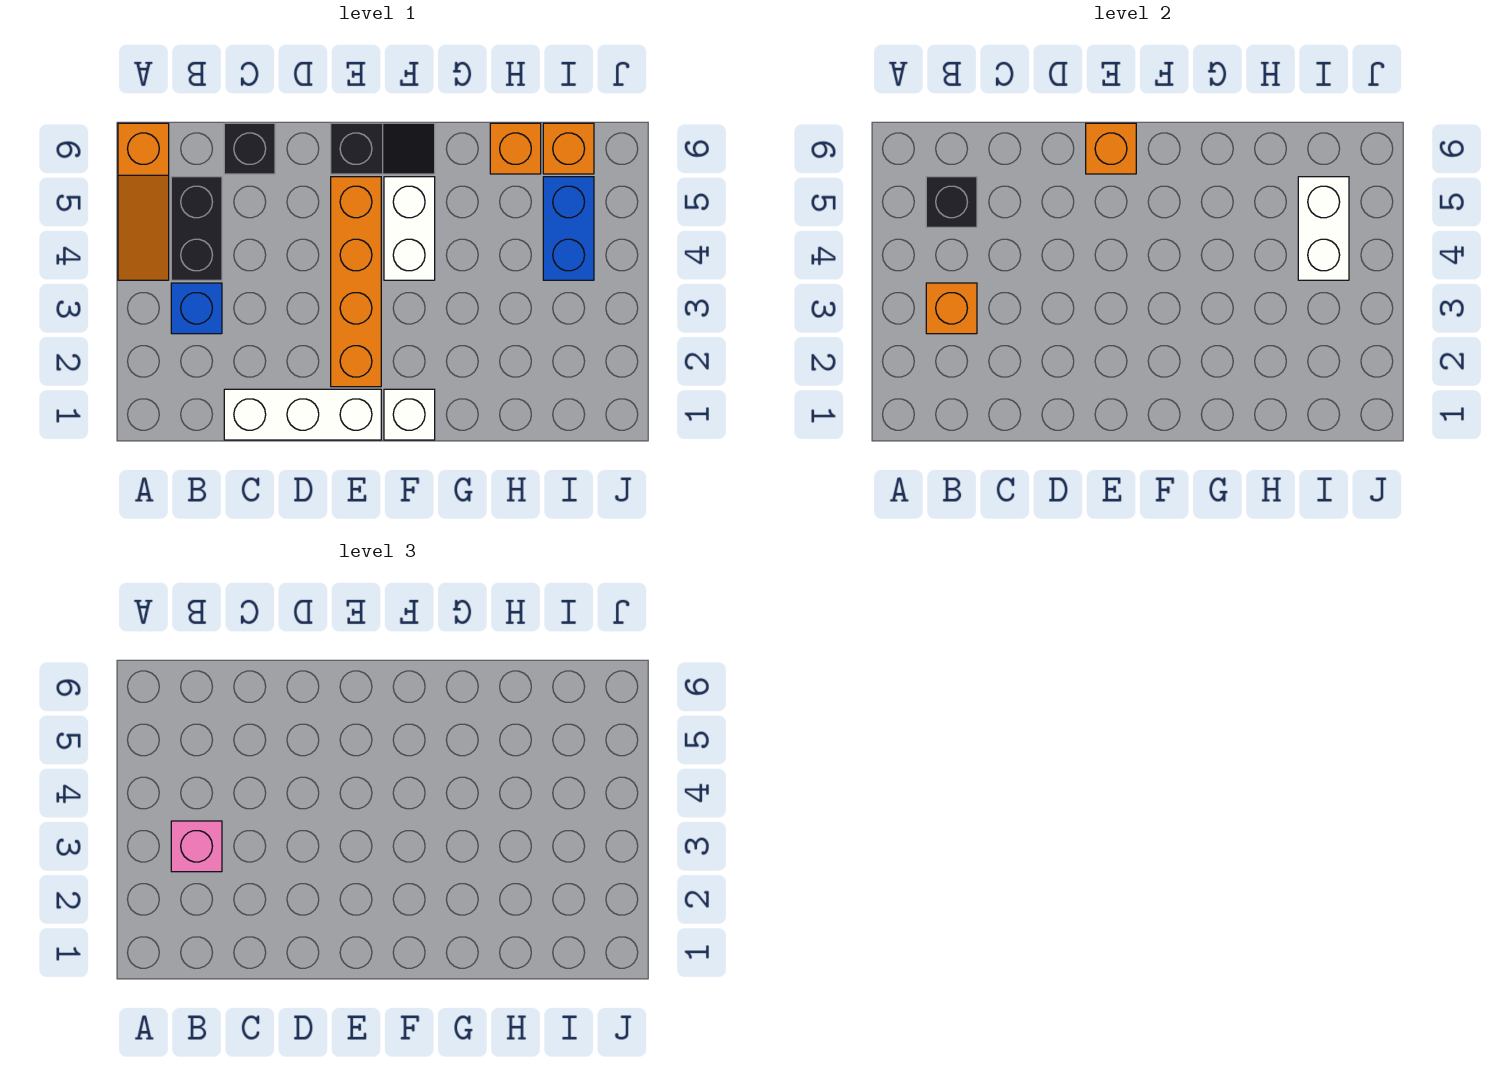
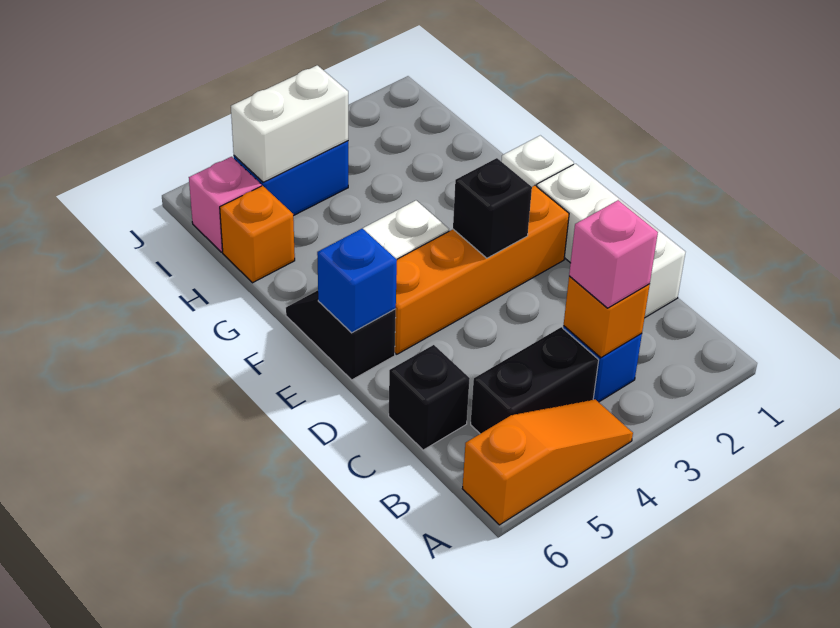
black 1x1 brick [926,177,977,227] -> black 1x1 brick moved to [453,158,532,258]
orange 1x1 brick [1086,123,1136,174] -> blue 1x1 brick [317,228,397,333]
orange 1x1 brick [543,123,594,174] -> pink 1x1 brick [189,157,261,252]

